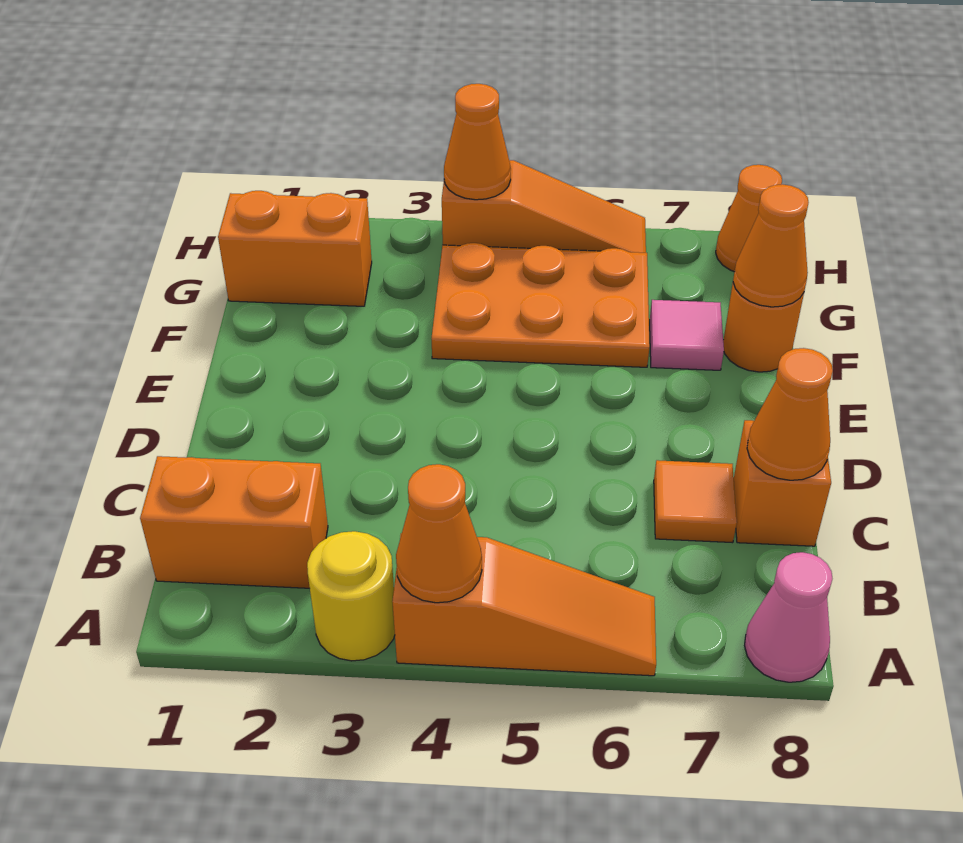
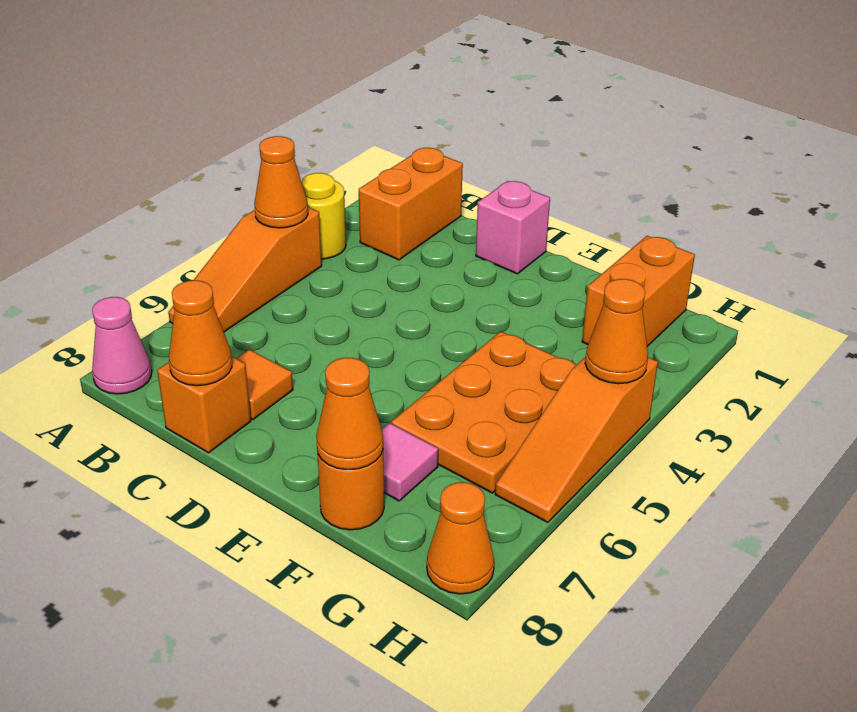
none -> pink 1x1 brick [476,181,550,274]

